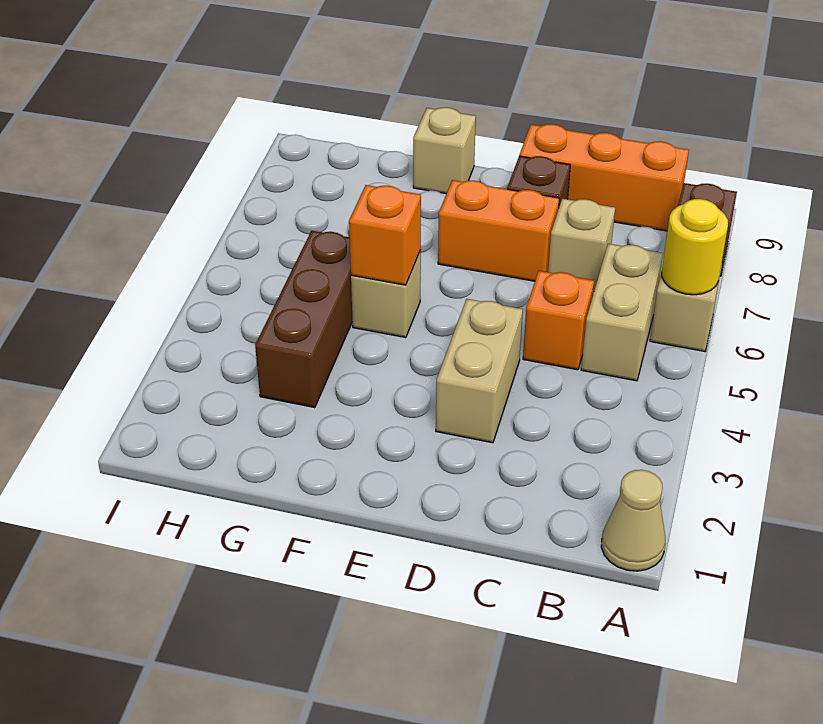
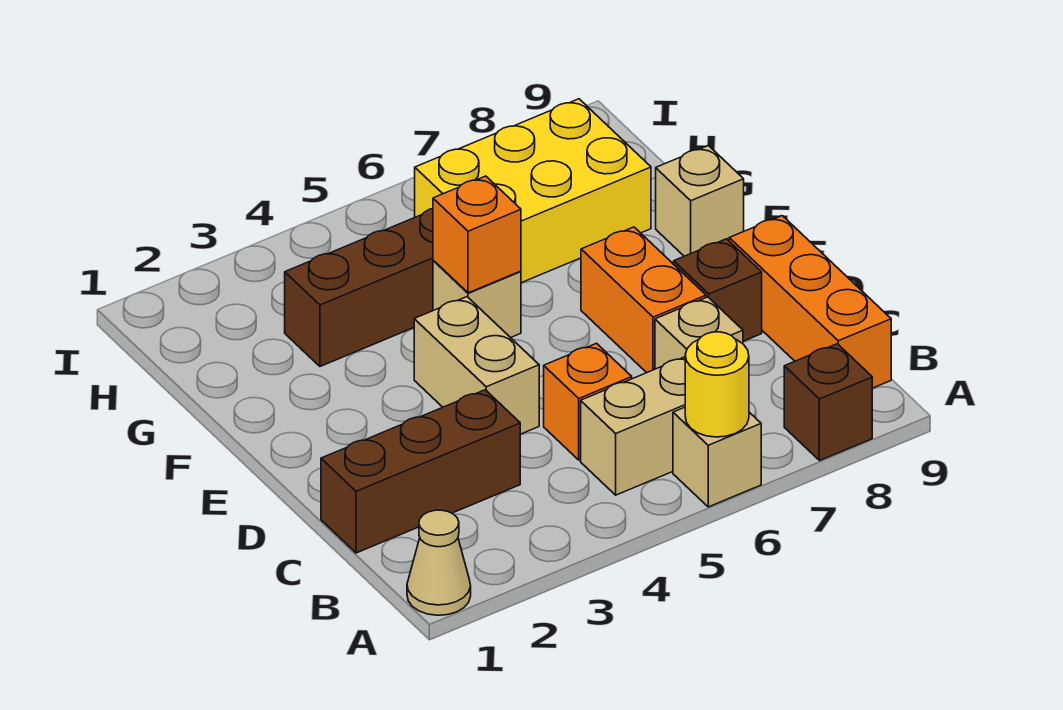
none -> brown 1x3 brick [321,390,520,553]
tan 1x2 brick [436,299,523,443] -> tan 1x2 brick turned to [414,297,539,434]
none -> yellow 2x3 brick [414,99,651,283]

